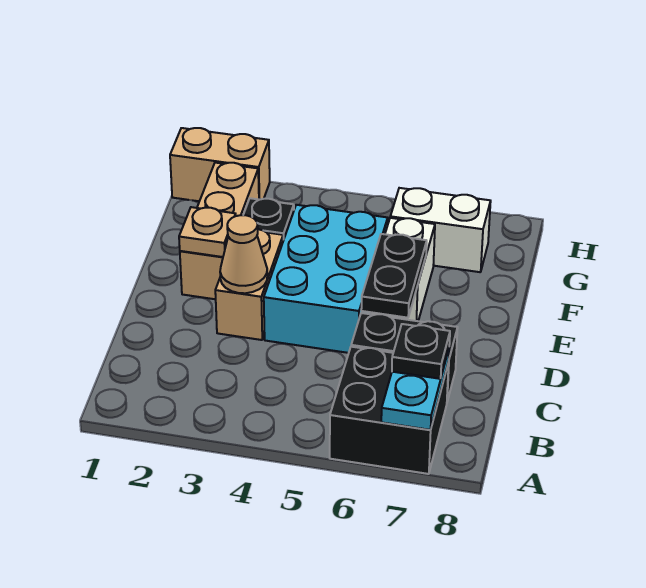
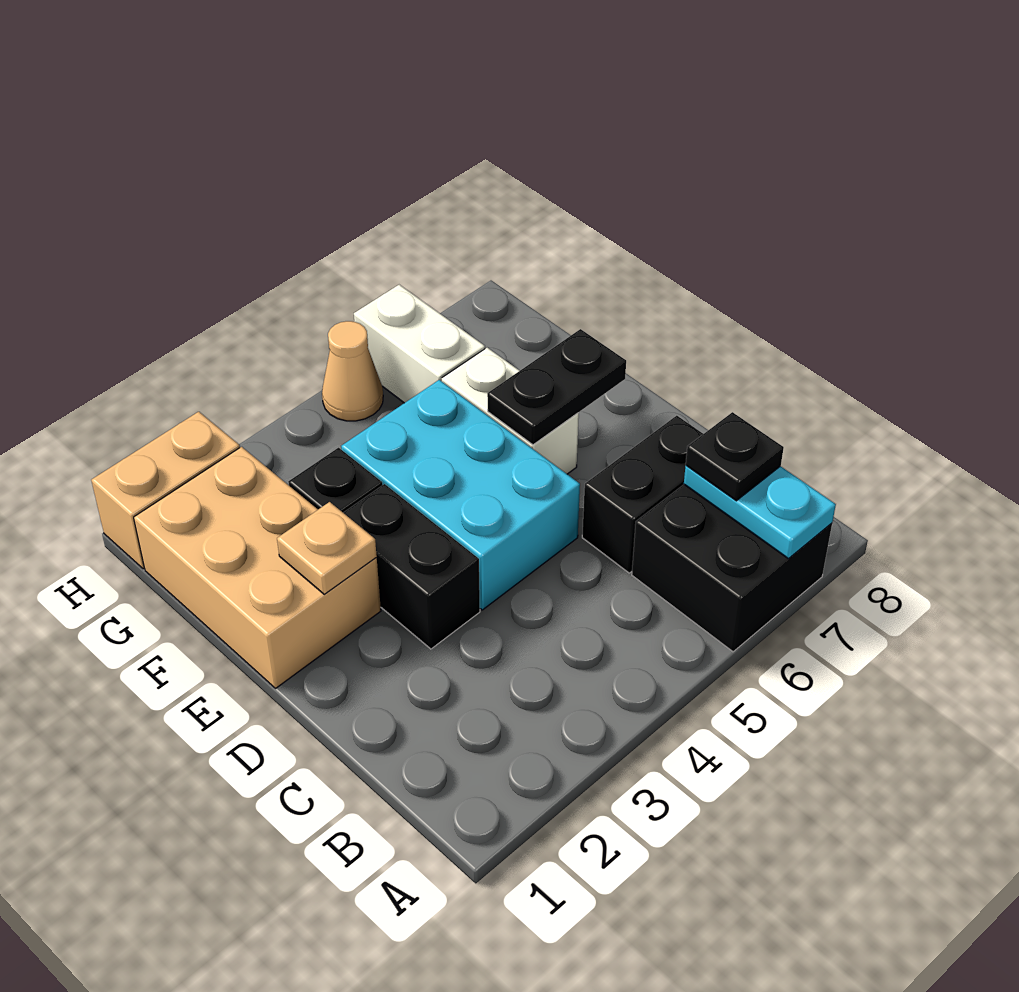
tan 1x2 brick [215,229,283,340] -> black 1x2 brick [343,484,480,649]
tan 1x1 cone [220,215,267,293] -> tan 1x1 cone moved to [322,321,383,421]
black 1x2 plate [361,234,427,318] -> black 1x2 plate turned to [487,329,626,445]
tan 1x3 brick [180,163,259,299] -> tan 2x3 brick [134,447,381,688]
white 1x2 brick [390,188,491,272] -> white 1x2 brick turned to [354,285,485,403]

